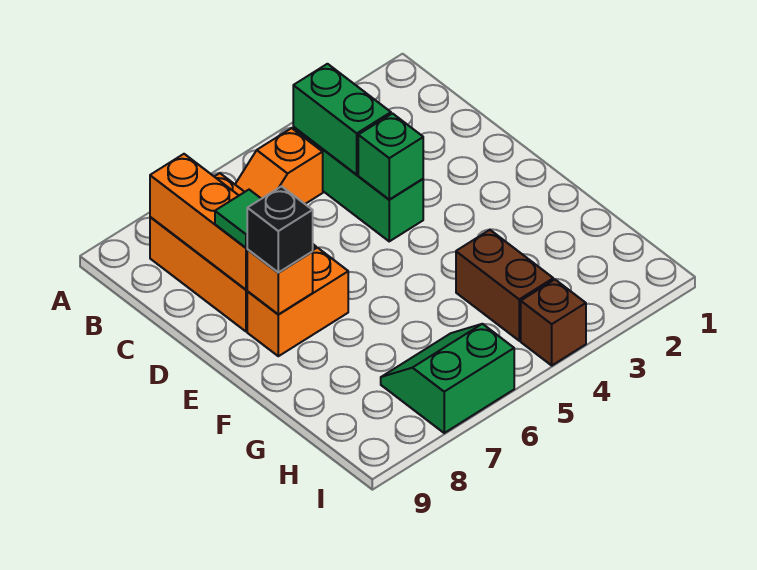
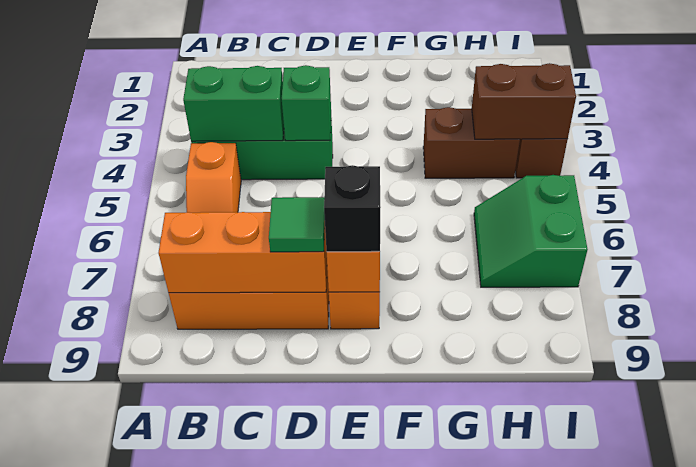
none -> brown 1x2 brick [472,63,576,139]

